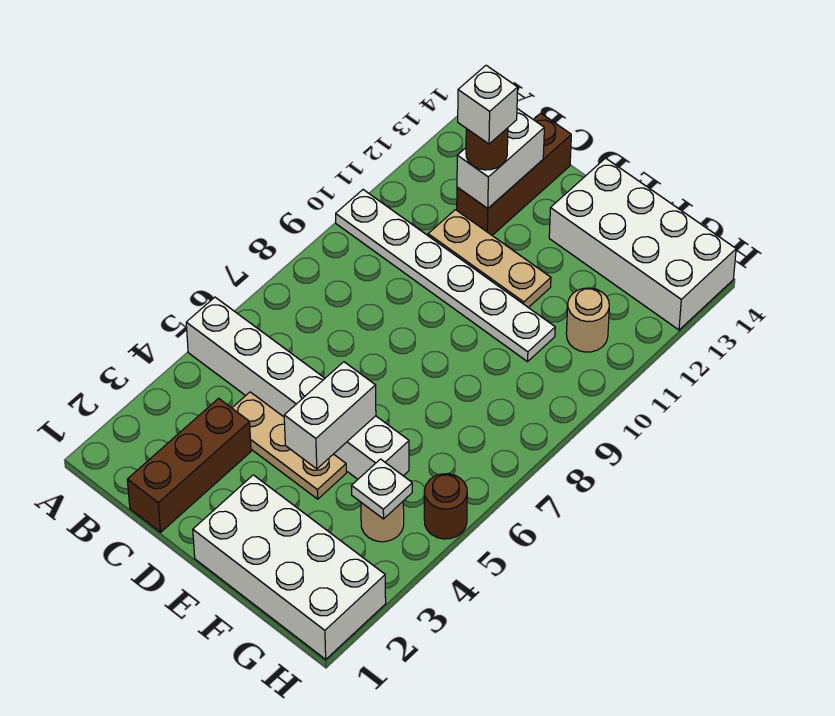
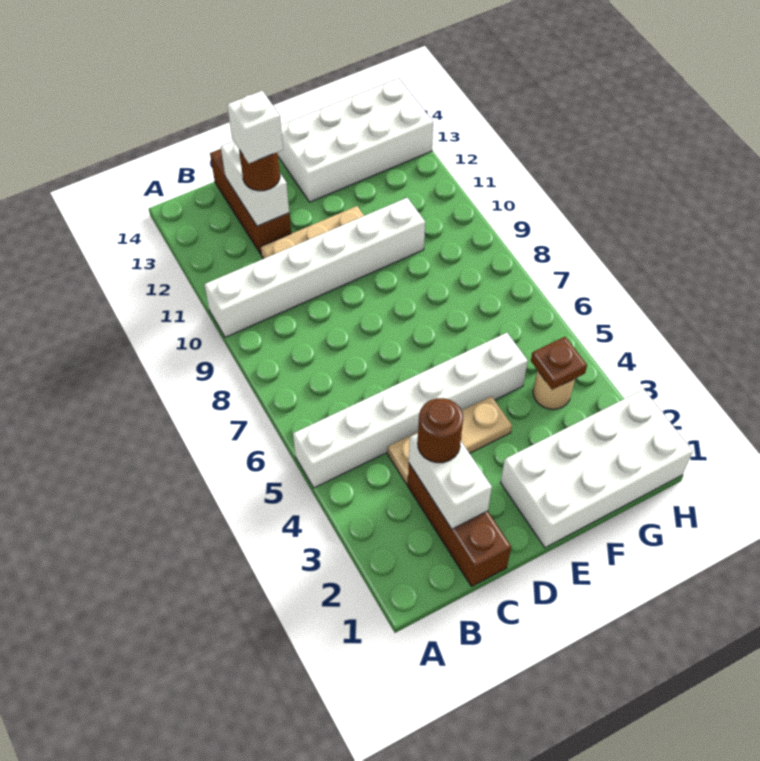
white 1x6 plate [336,190,555,362] -> white 1x6 brick [204,198,425,337]
white 1x2 brick [284,362,376,469] -> white 1x2 brick moved to [409,433,492,529]
white 1x1 plate [351,459,412,519] -> brown 1x1 plate [531,337,587,390]
tan 1x1 round brick [566,288,609,352] -> none
brown 1x1 round brick [424,474,467,539] -> brown 1x1 round brick moved to [418,398,463,463]

